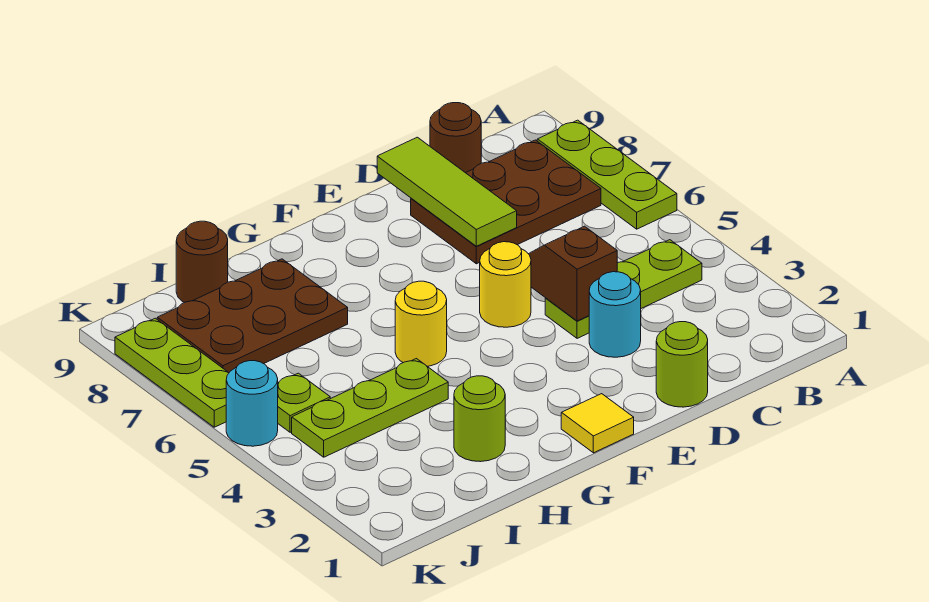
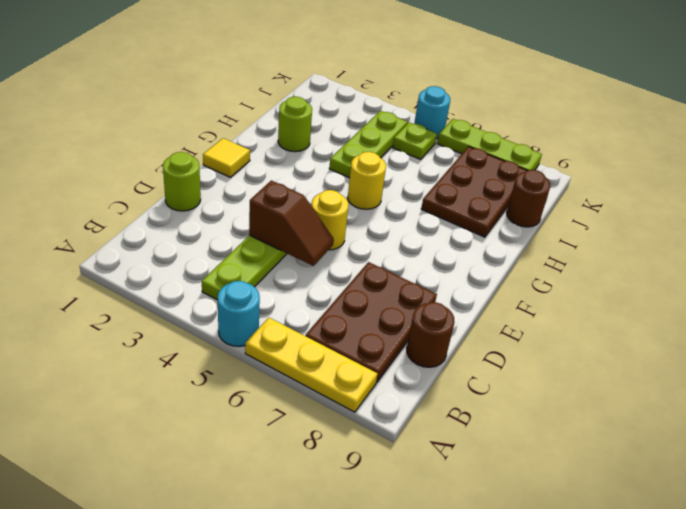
lime 1x3 plate [537,120,677,229] -> yellow 1x3 plate [245,318,378,412]
cyan 1x1 round brick [589,272,641,357] -> cyan 1x1 round brick moved to [218,281,260,347]
lime 1x3 tile [377,137,517,246] -> none

